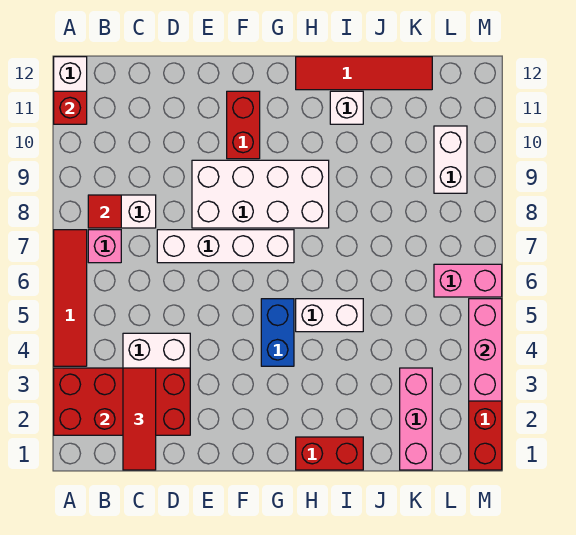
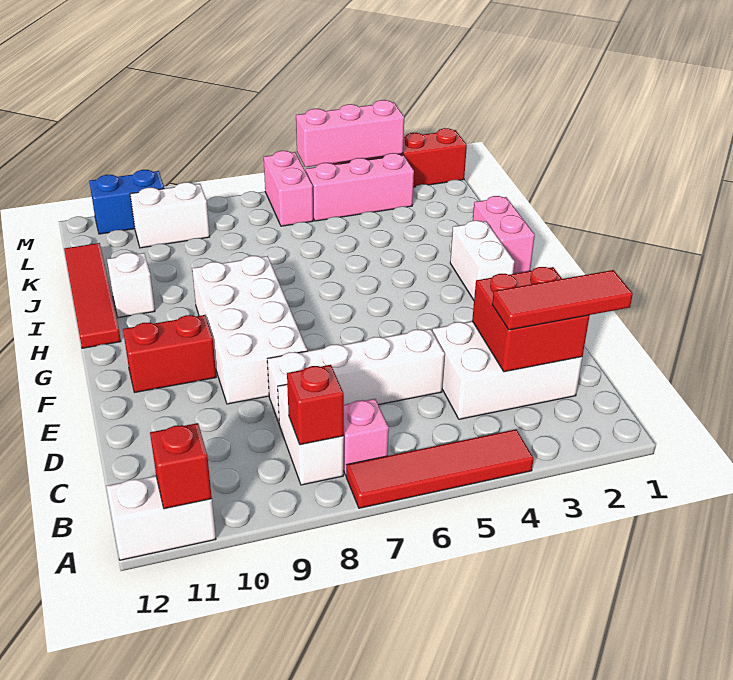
red 2x4 brick [54,368,190,435] -> red 2x2 brick [472,267,589,372]
red 1x1 tile [88,195,121,228] -> red 1x1 brick [287,365,344,445]
white 1x4 brick [157,230,294,263] -> white 1x4 brick turned to [267,329,445,423]
blue 1x2 brick [261,299,294,366] -> blue 1x2 brick moved to [89,170,164,234]
red 1x2 brick [296,437,363,470] -> pink 1x2 brick [473,196,535,274]
white 1x2 brick [296,299,363,332] -> white 1x2 brick moved to [450,221,514,300]
pink 1x3 brick [400,368,432,470] -> pink 1x3 brick moved to [306,153,414,221]

